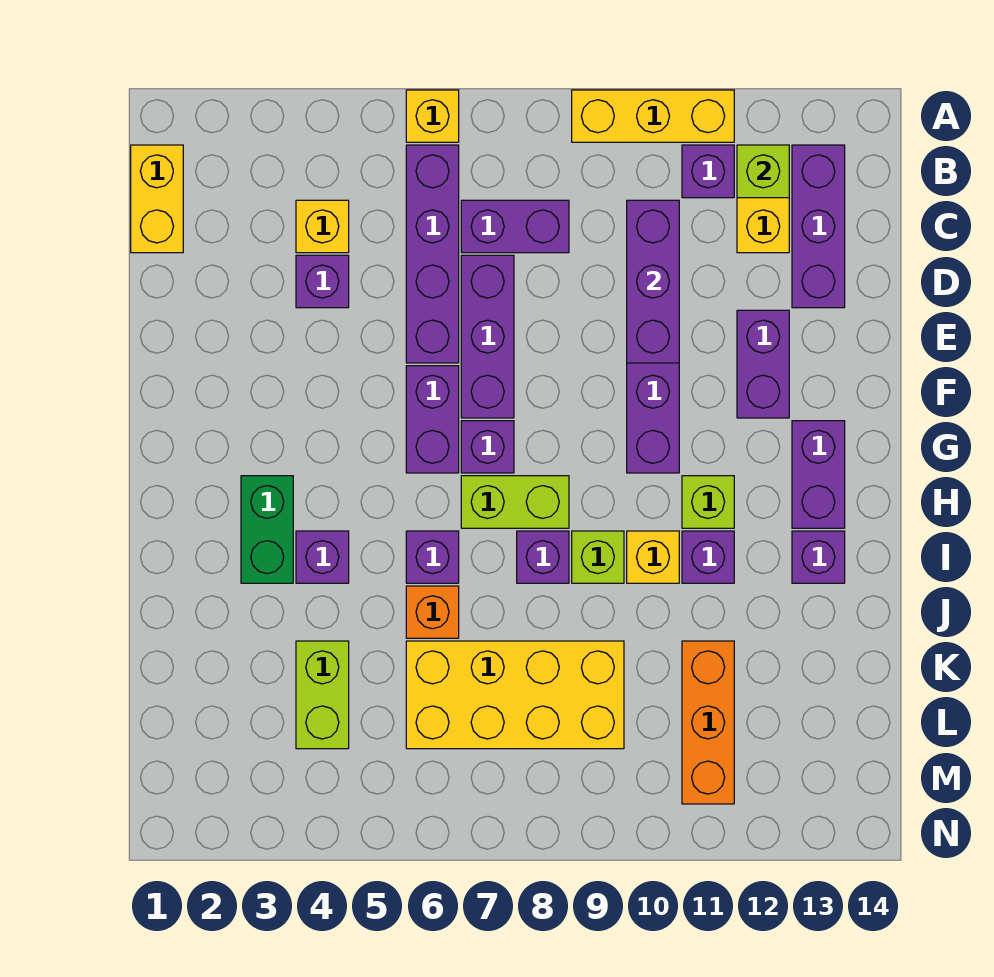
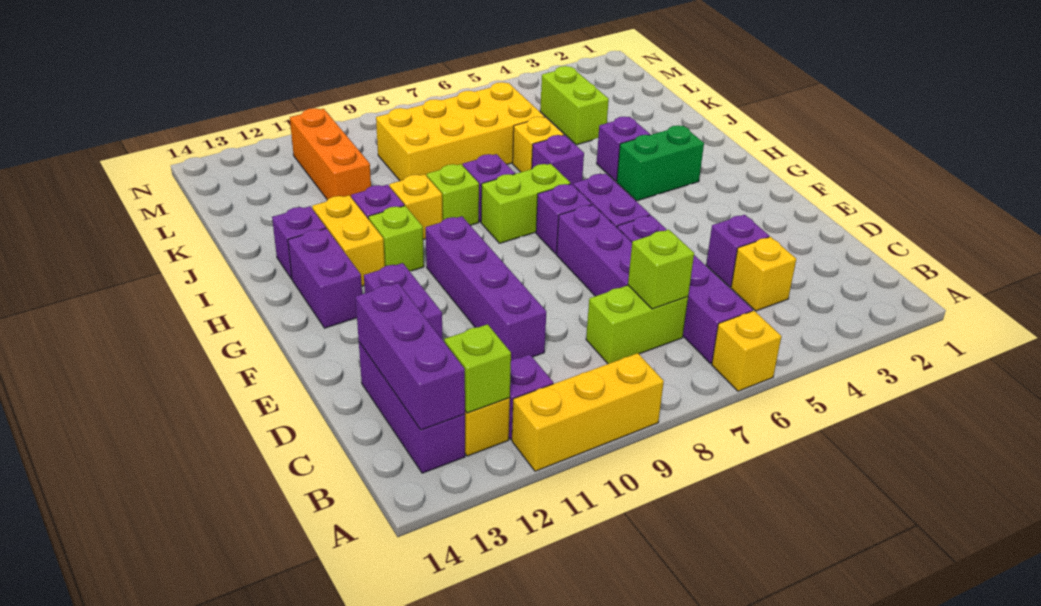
yellow 1x2 brick [131,145,183,253] -> yellow 1x2 brick moved to [312,195,385,286]
purple 1x2 brick [461,200,569,253] -> lime 1x2 brick [586,285,688,364]
none -> lime 1x1 brick [628,230,694,309]
purple 1x3 brick [627,200,679,363] -> purple 1x3 brick moved to [356,283,465,430]
green 1x2 brick [241,476,293,583] -> green 1x2 brick turned to [617,125,704,201]
orange 1x1 brick [406,586,459,638] -> yellow 1x1 brick [513,117,564,172]

